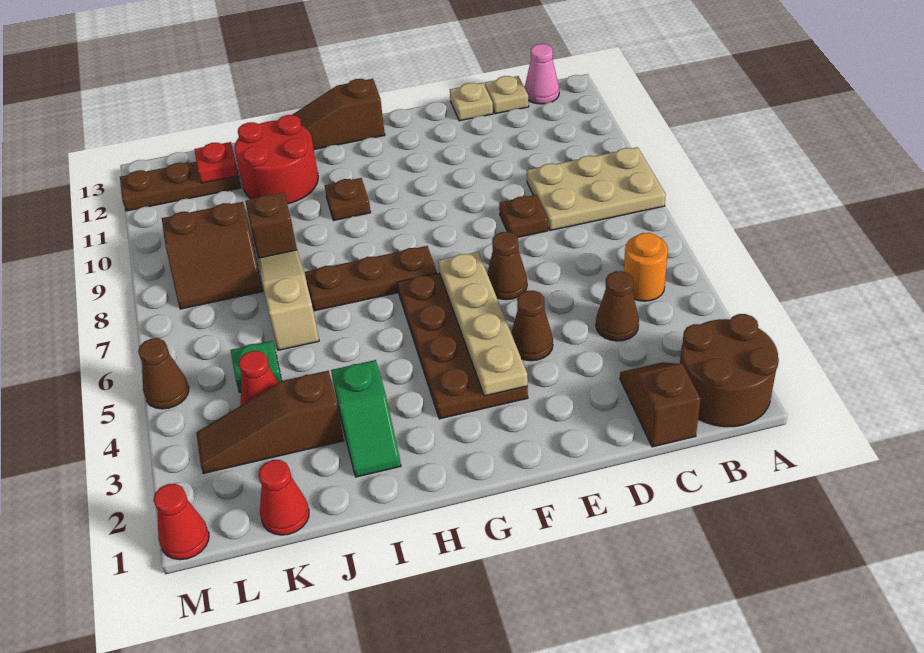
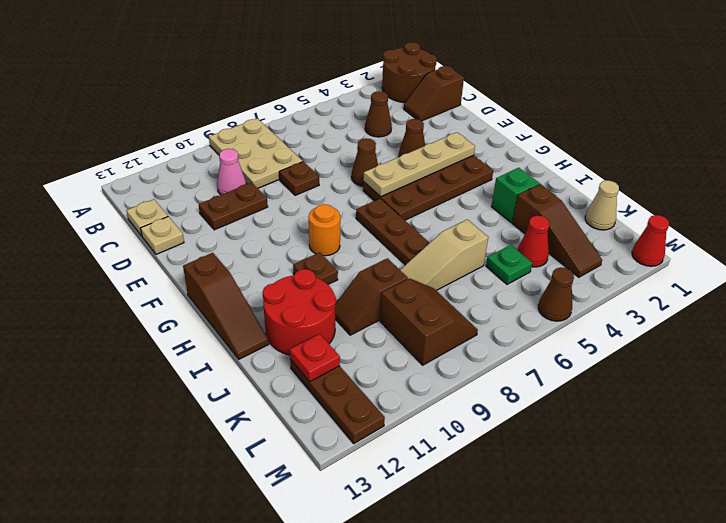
orange 1x1 round brick [624,233,668,301] -> orange 1x1 round brick moved to [309,204,340,256]
pink 1x1 cone [525,44,559,104] -> pink 1x1 cone moved to [217,149,246,195]
none -> brown 1x2 plate [199,183,268,230]
red 1x1 cone [259,460,309,535] -> tan 1x1 cone [585,180,619,230]

